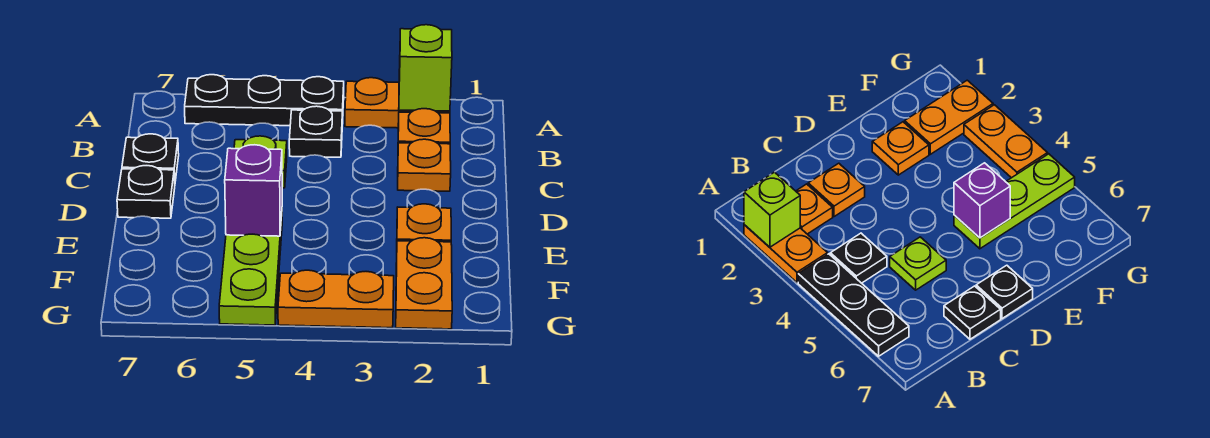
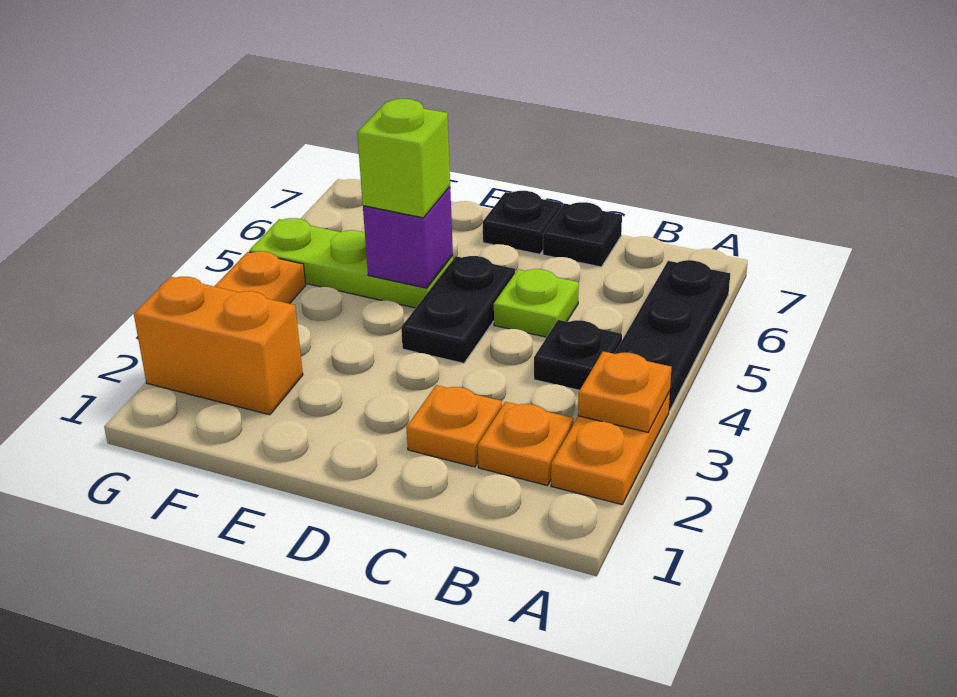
lime 1x1 brick [399,25,452,111] -> lime 1x1 brick moved to [357,99,450,218]
none -> black 1x2 plate [401,256,515,363]
orange 1x1 plate [397,204,451,242] -> orange 1x1 plate moved to [578,351,672,432]
orange 1x2 plate [396,238,452,329] -> orange 1x2 brick [134,277,303,415]

